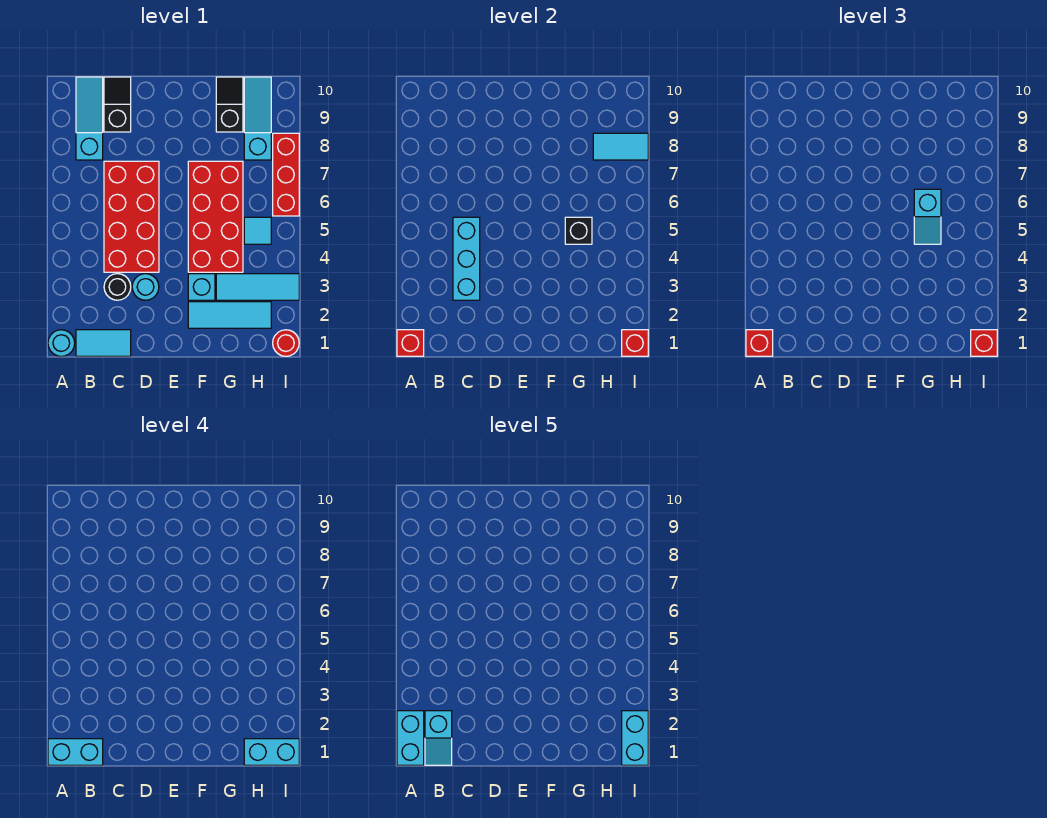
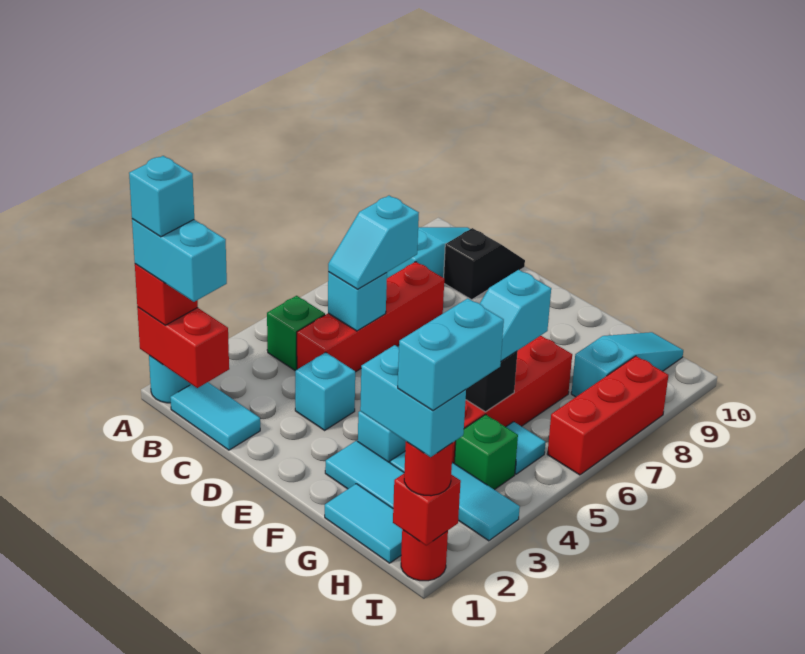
red 1x1 brick [397,330,424,356] -> red 1x2 brick [137,307,229,388]
cyan 1x2 brick [397,711,424,765] -> cyan 1x1 brick [129,156,194,237]
cyan 1x2 slope [425,711,452,765] -> cyan 1x2 slope moved to [328,196,419,289]
none -> green 1x1 brick [267,296,325,371]
black 1x1 round brick [104,274,131,300] -> none
cyan 1x3 brick [453,217,480,300] -> cyan 1x1 brick [328,272,387,331]
red 2x4 brick [104,161,159,272] -> red 1x4 brick [297,262,444,372]
cyan 1x1 round brick [132,274,159,300] -> cyan 1x1 brick [295,352,355,430]
black 1x2 slope [216,77,243,132] -> none
none -> green 1x1 brick [454,415,518,490]
cyan 1x2 tile [593,133,648,160] -> cyan 1x2 tile moved to [325,484,402,563]
red 1x1 brick [971,330,997,356] -> red 1x1 round brick [404,442,453,496]

